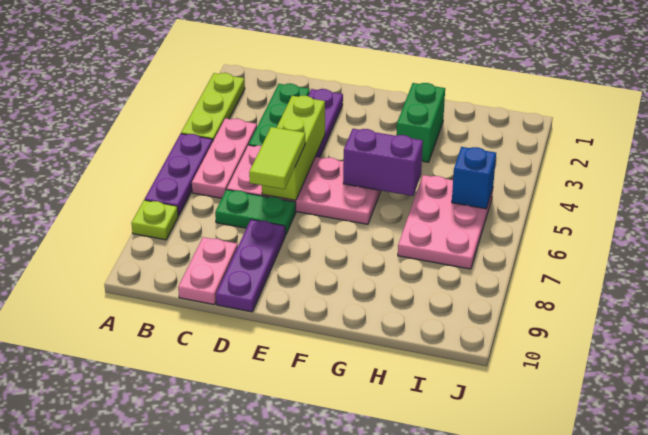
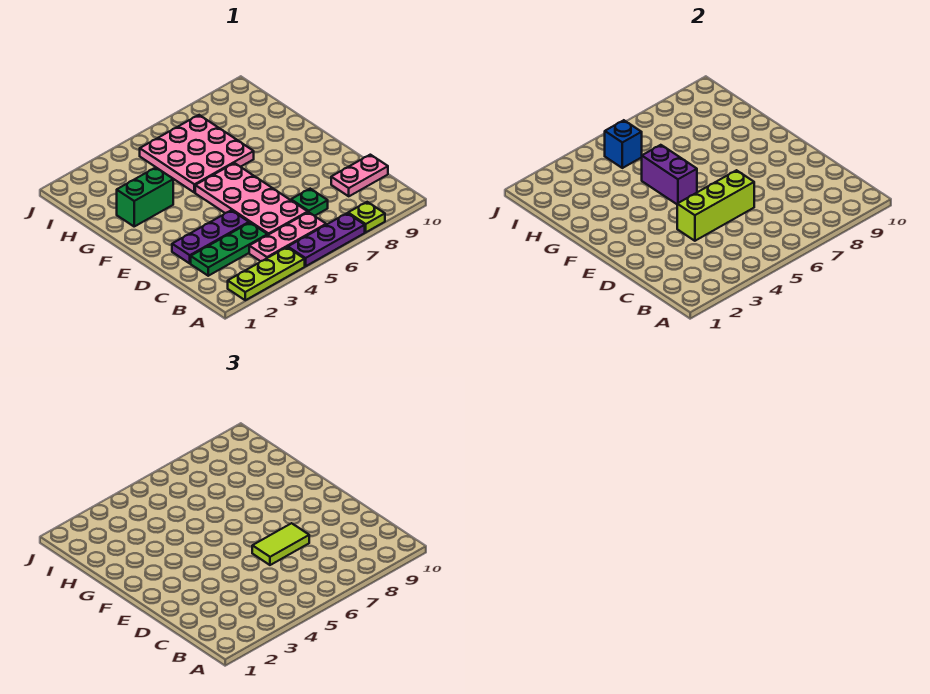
green 1x2 plate [215,190,296,235] -> green 1x1 plate [291,189,328,216]
purple 1x3 plate [216,220,285,312] -> none
pink 2x3 plate [398,175,493,269] -> pink 3x3 plate [140,115,254,193]

